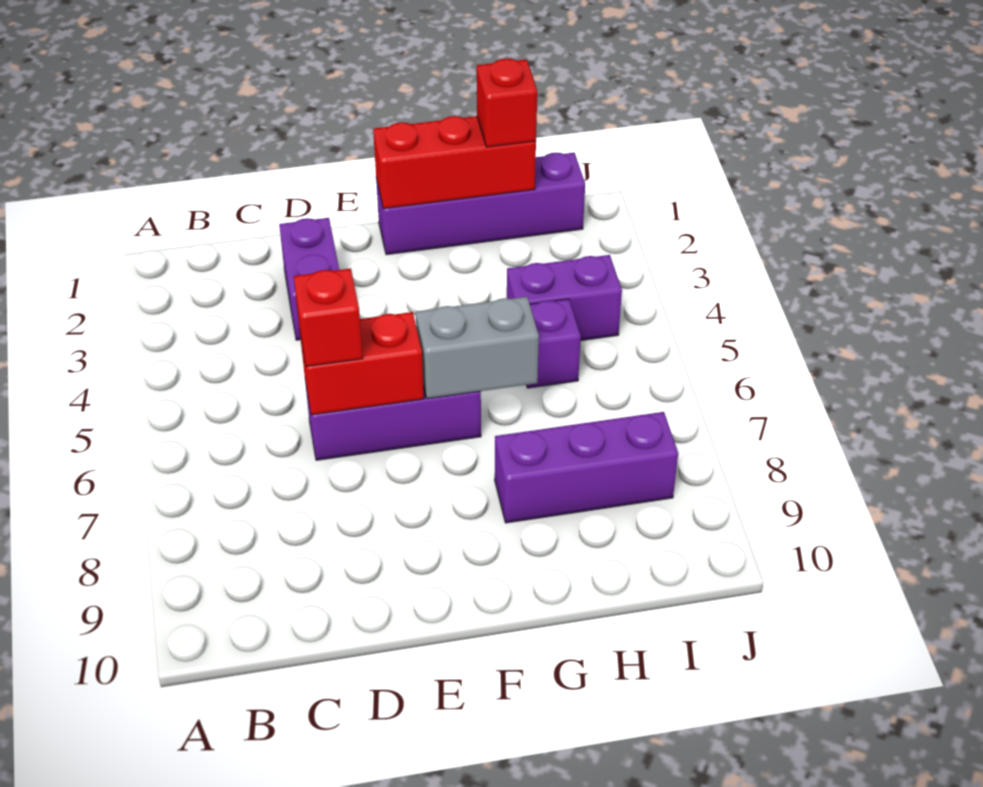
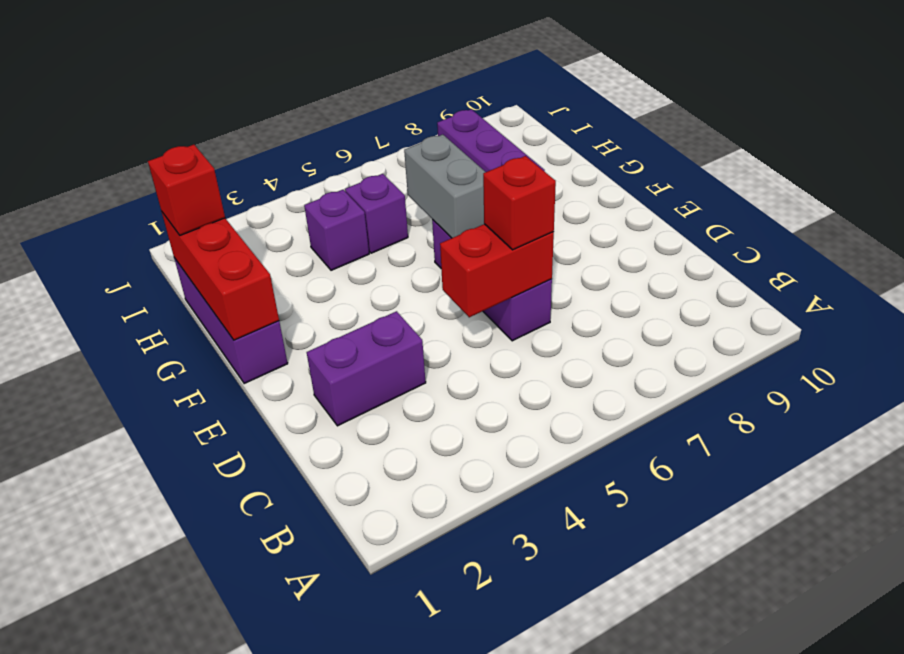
red 1x2 brick [300,312,424,415] -> red 1x2 brick turned to [440,224,554,317]
purple 1x4 brick [376,153,585,255] -> purple 1x3 brick [174,258,288,384]
purple 1x2 brick [507,255,622,341] -> purple 1x1 brick [304,190,369,270]

